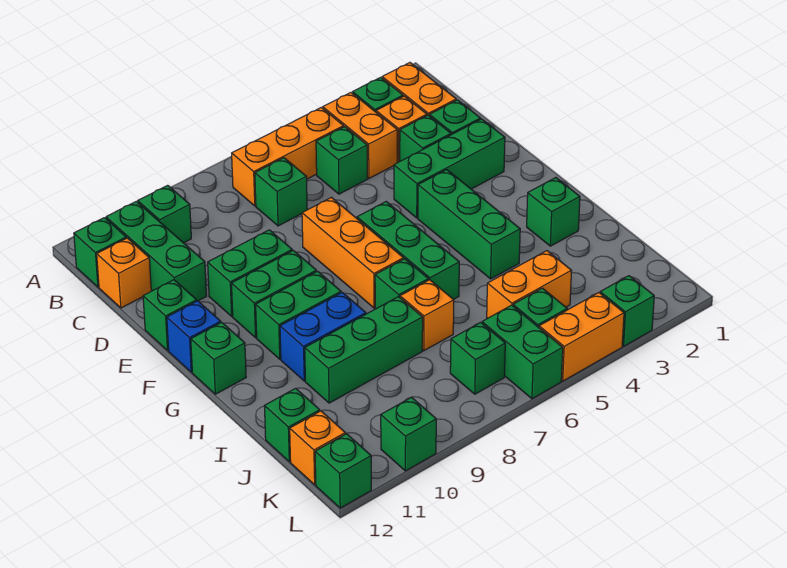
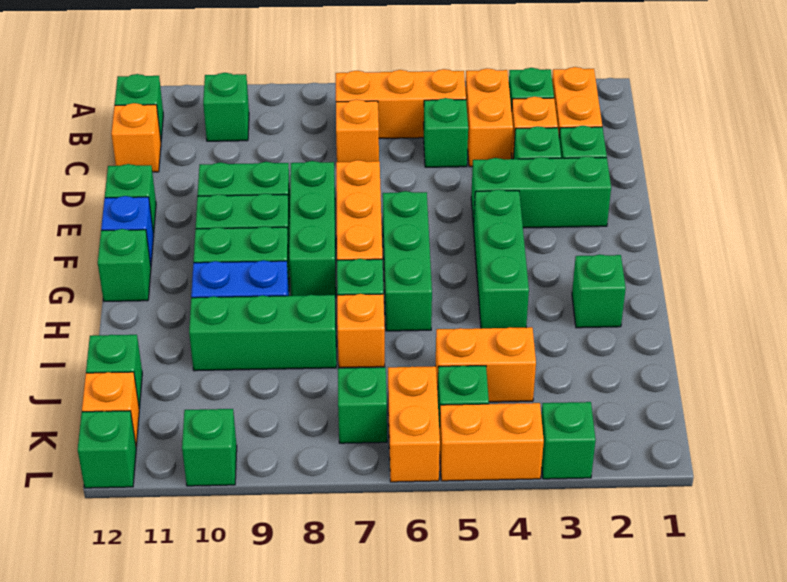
green 1x3 brick [106,201,206,301] -> green 1x3 brick moved to [289,161,336,297]
green 1x1 brick [255,158,307,226] -> orange 1x1 brick [336,100,379,162]
green 1x2 brick [482,305,563,399] -> orange 1x2 brick [388,366,440,482]

